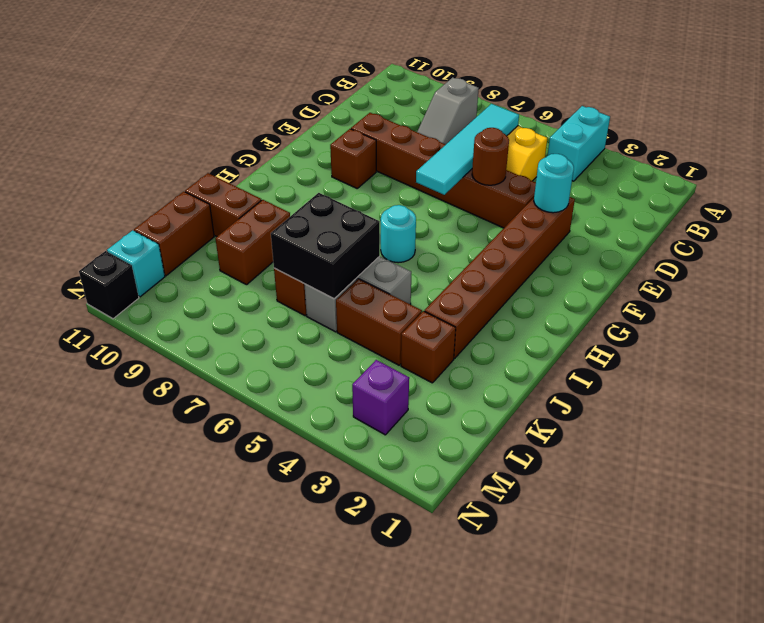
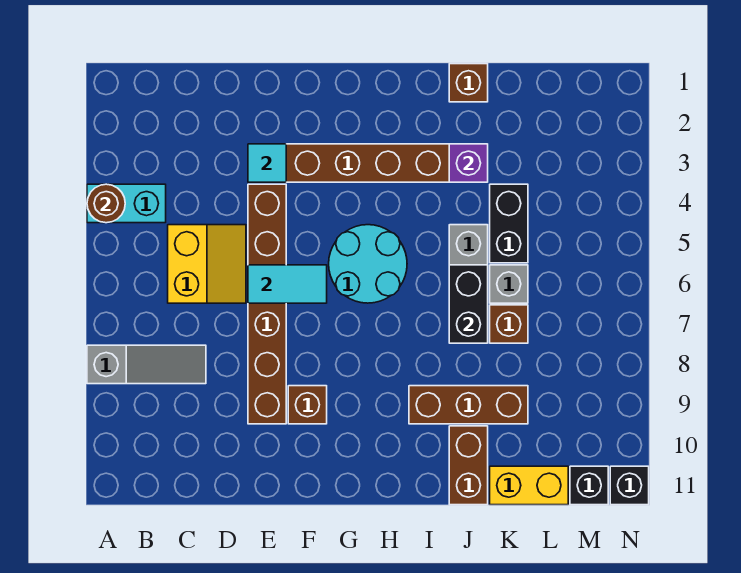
grey 1x2 slope [417,77,479,144] -> grey 1x3 slope [87,345,206,384]
cyan 1x4 tile [416,104,519,195] -> cyan 1x2 tile [248,265,327,303]
cyan 1x1 round brick [534,154,574,213] -> cyan 1x1 tile [248,144,286,182]
brown 1x1 round brick [472,128,509,185] -> brown 1x1 round brick moved to [87,184,125,223]
cyan 1x1 round brick [381,205,416,263] -> cyan 2x2 round brick [329,225,407,303]
black 2x2 brick [271,193,380,299] -> black 1x2 brick [449,265,488,343]
brown 1x2 brick [215,200,290,285] -> brown 1x3 brick [409,386,528,424]
brown 1x1 brick [401,311,456,383] -> brown 1x1 brick moved to [449,64,488,102]
brown 1x2 brick [336,279,422,365] -> black 1x2 brick [490,184,528,263]
brown 1x2 brick [134,192,214,276] -> yellow 1x2 brick [490,466,568,505]
purple 1x1 brick [352,360,409,435] -> purple 1x1 brick moved to [449,144,488,182]
cyan 1x1 brick [107,230,165,297] -> black 1x1 brick [570,466,608,505]

